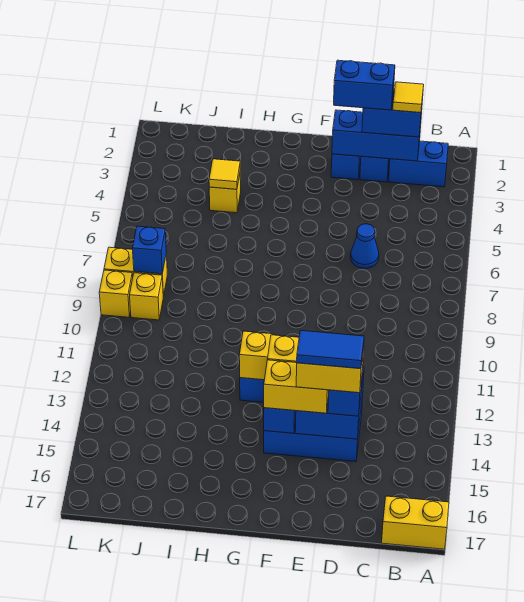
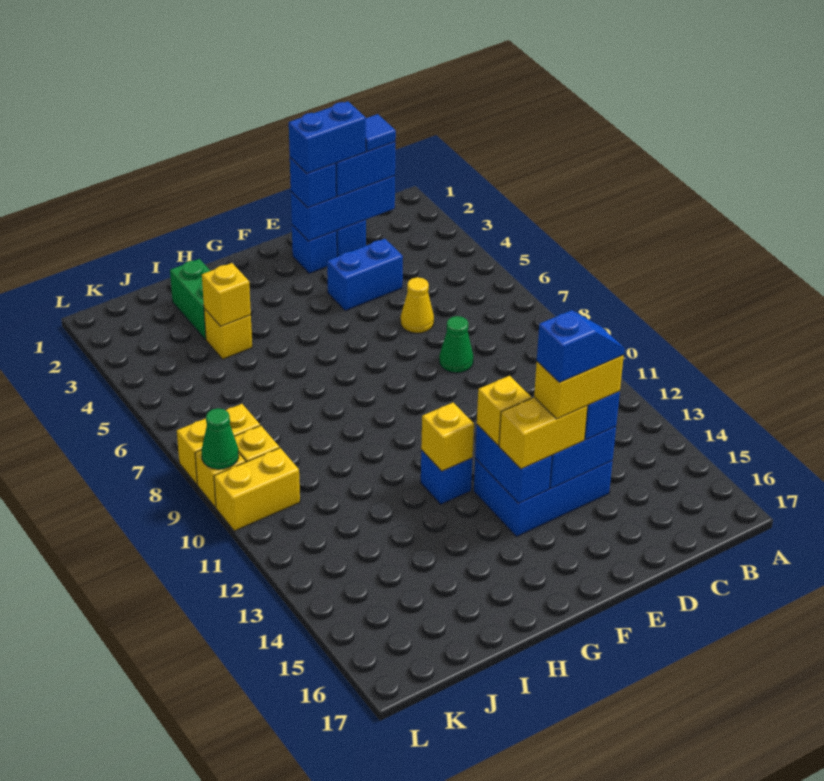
yellow 1x2 brick [382,496,449,549] -> yellow 1x2 brick moved to [214,448,300,531]
blue 1x2 brick [389,141,448,187] -> blue 1x2 brick moved to [327,239,403,311]
yellow 1x1 tile [393,82,424,113] -> blue 1x1 tile [366,114,396,152]
blue 1x1 cone [351,224,379,268] -> yellow 1x1 cone [401,277,434,333]
none -> green 1x1 cone [439,316,473,373]
blue 1x2 tile [297,330,364,369] -> blue 1x2 slope [537,310,624,383]
none -> green 1x2 brick [170,259,210,339]
yellow 1x1 tile [209,159,240,189] -> yellow 1x1 brick [202,263,251,326]
blue 1x1 brick [132,226,166,274] -> blue 1x1 brick moved to [290,158,336,208]
none -> green 1x1 cone [201,408,239,469]

